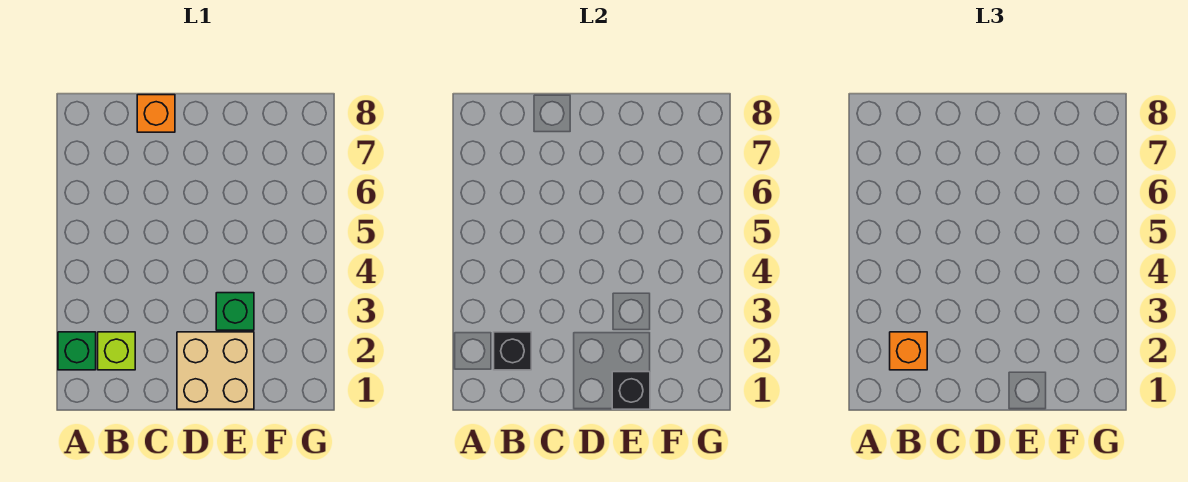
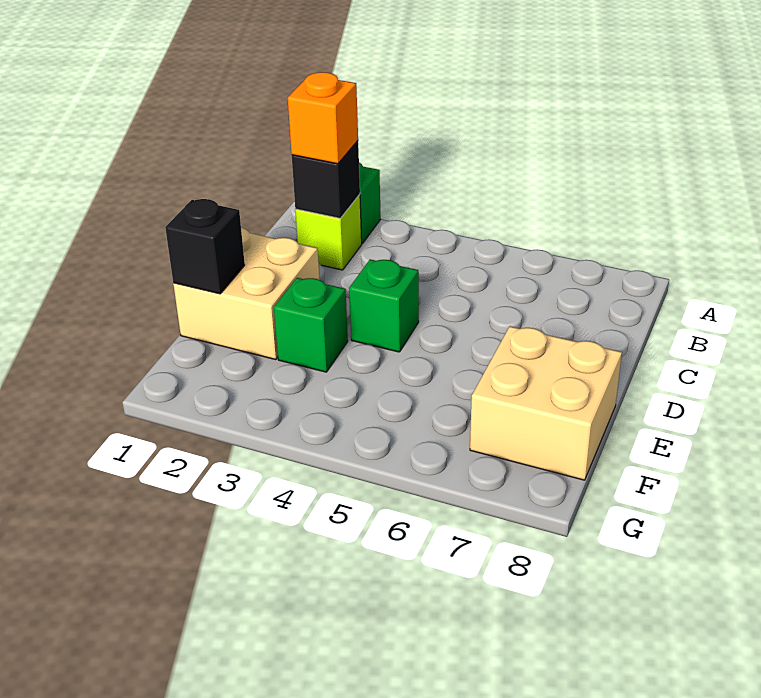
orange 1x1 brick [137,95,175,132] -> none
none -> green 1x1 brick [349,259,419,352]
none -> tan 2x2 brick [470,326,622,480]

